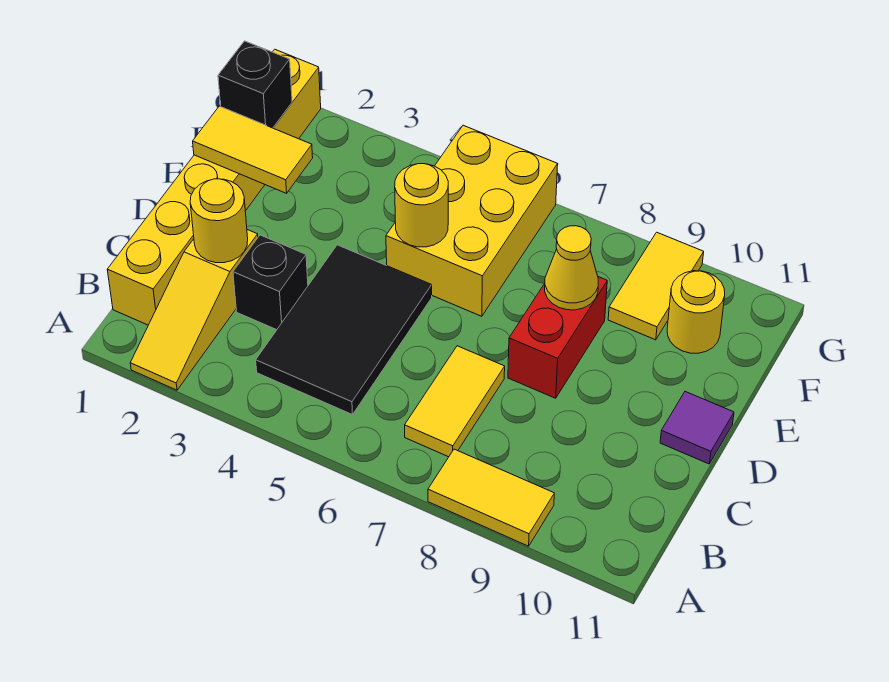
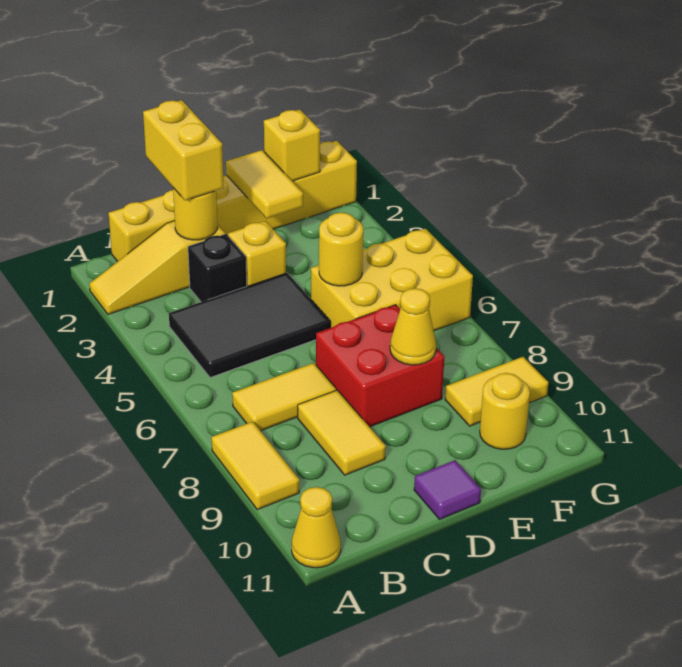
none -> yellow 1x1 cone [292,487,341,568]
none -> yellow 1x2 brick [143,100,224,200]
none -> yellow 1x2 tile [298,390,386,475]
none -> yellow 1x1 brick [228,221,286,286]
red 1x2 brick [508,277,607,398] -> red 2x2 brick [316,305,444,427]
black 1x1 brick [218,41,292,128] -> yellow 1x1 brick [264,110,320,181]

